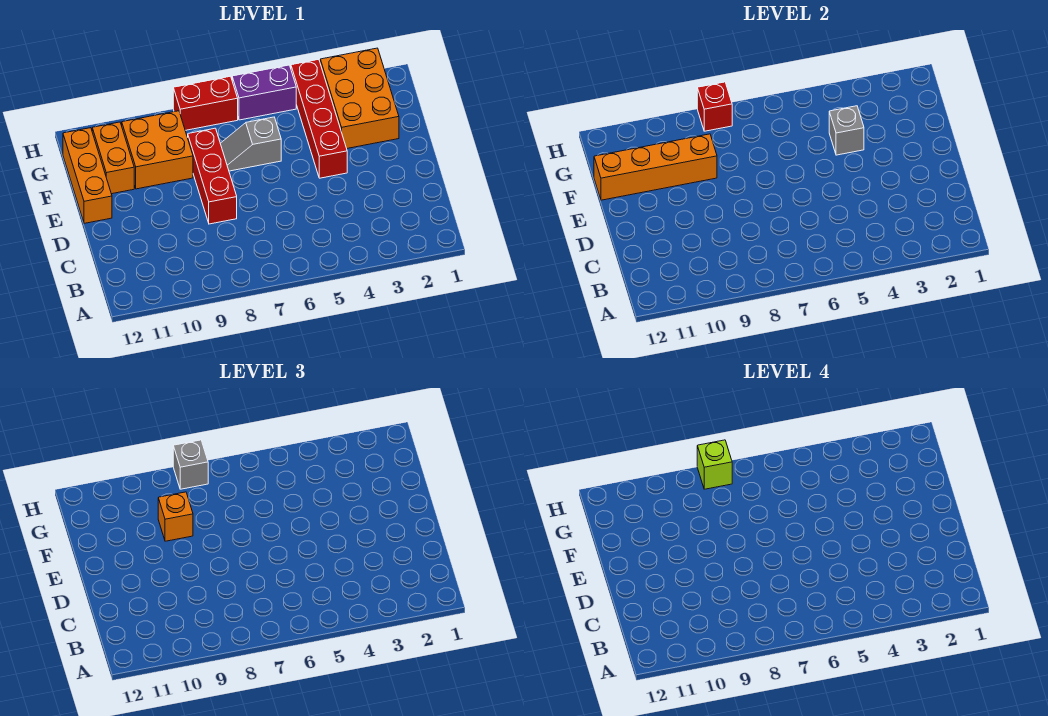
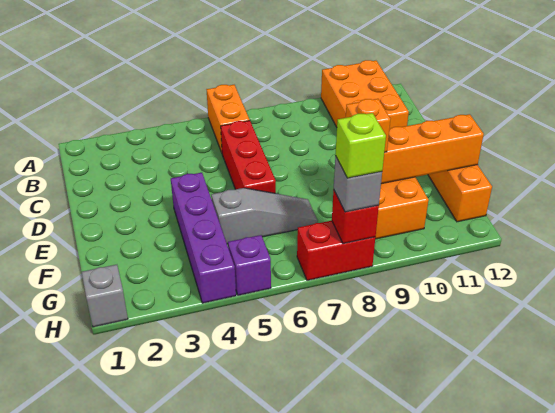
red 1x3 brick [188,128,237,224] -> red 1x3 brick moved to [221,121,276,193]
red 1x4 brick [291,59,347,178] -> purple 1x4 brick [171,173,236,303]
orange 2x3 brick [320,48,399,148] -> orange 2x3 brick moved to [321,60,409,129]
grey 1x1 brick [829,106,864,155] -> grey 1x1 brick moved to [82,265,128,327]
grey 1x2 slope [220,117,281,171] -> grey 1x3 slope [211,188,318,244]
orange 1x2 brick [92,122,134,194] -> orange 1x2 brick moved to [207,85,250,152]
purple 1x2 brick [232,65,296,120] -> purple 1x1 brick [228,235,271,295]

